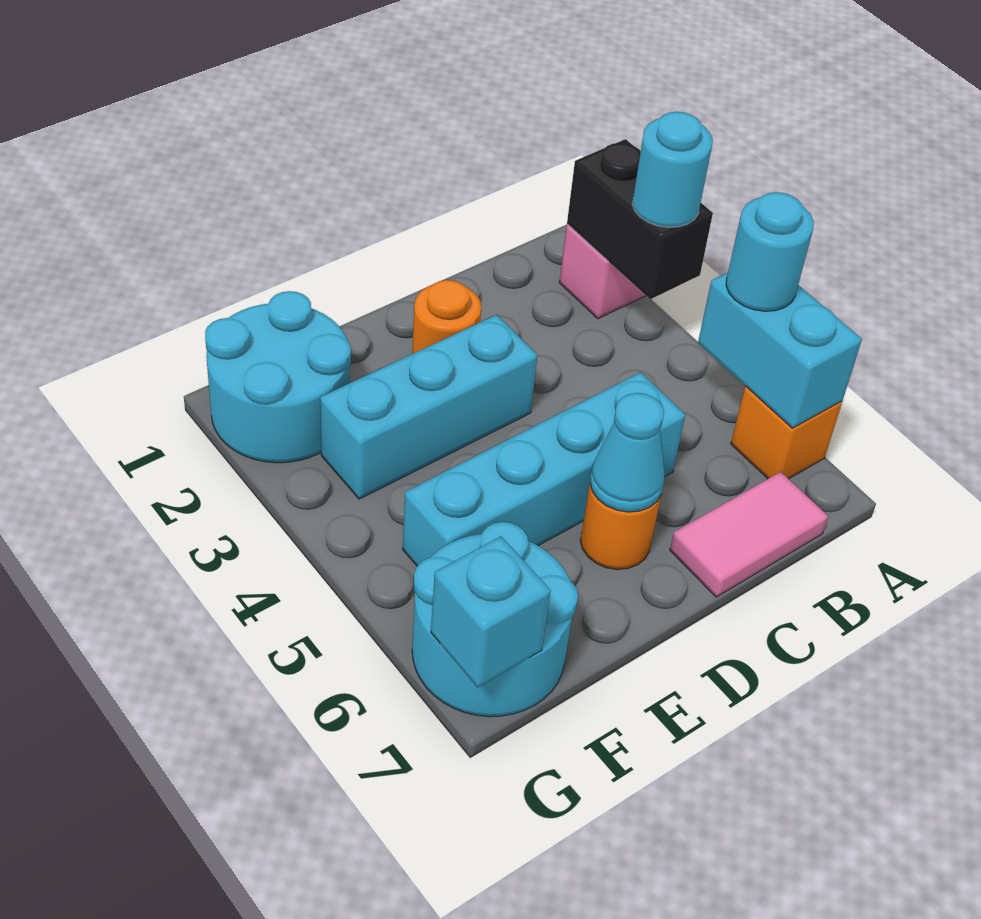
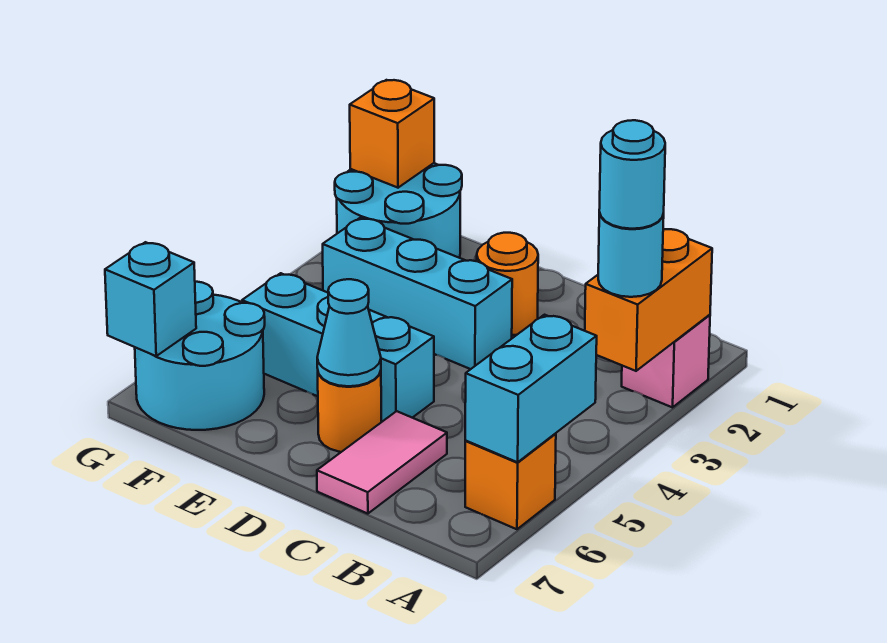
black 1x2 brick [567,139,713,299] -> orange 1x2 brick [585,229,712,371]
cyan 1x1 round brick [726,192,814,311] -> cyan 1x1 round brick moved to [599,120,665,229]
pink 1x2 tile [670,472,828,597] -> pink 1x2 tile turned to [317,411,447,514]
cyan 1x4 brick [403,372,685,566] -> cyan 1x3 brick [242,273,434,422]
none -> orange 1x1 brick [350,80,434,188]

